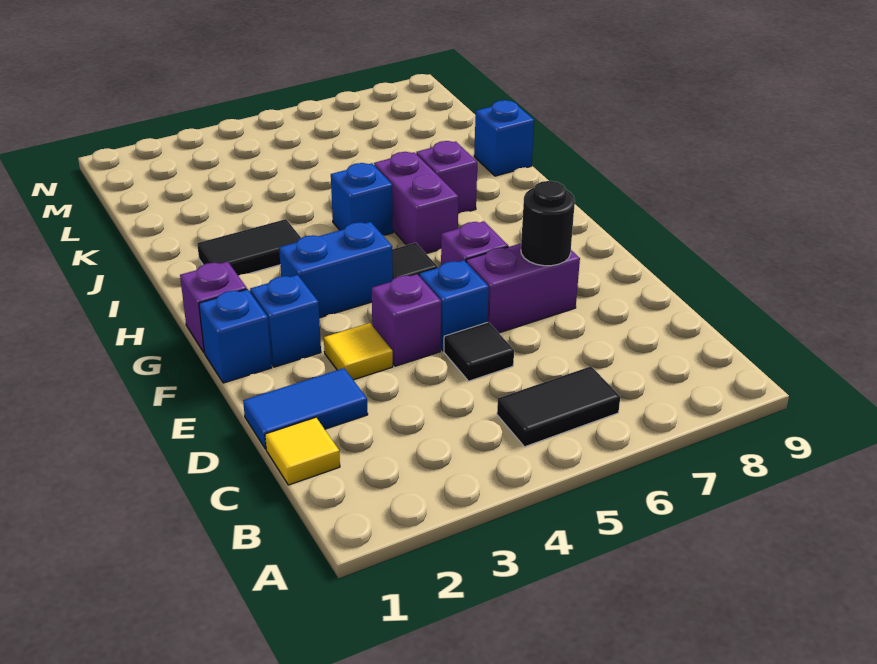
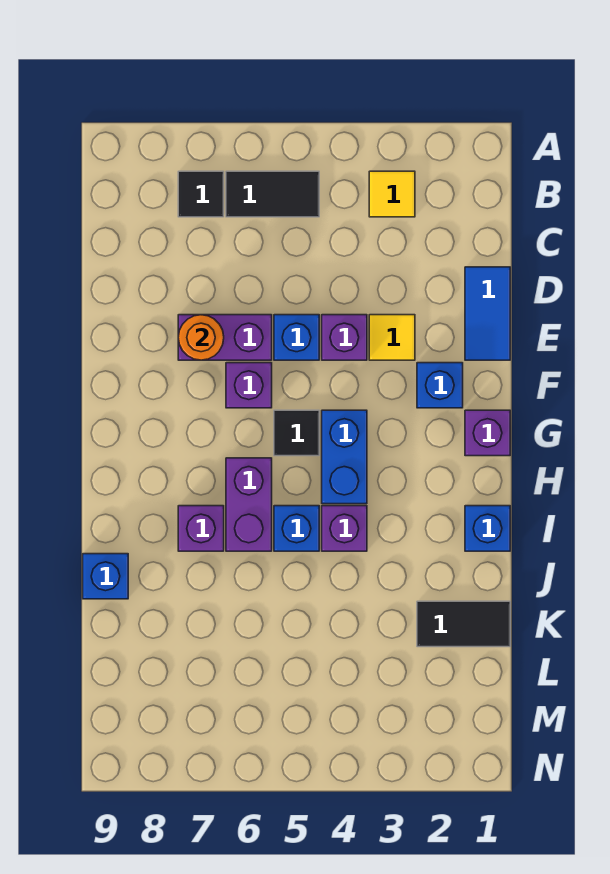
yellow 1x1 tile [265,417,340,485] -> yellow 1x1 tile moved to [369,171,415,217]
blue 1x2 tile [243,368,368,449] -> blue 1x2 tile turned to [465,267,510,360]
black 1x1 tile [444,322,514,381] -> black 1x1 tile moved to [178,171,224,217]
black 1x1 round brick [521,181,575,266] -> orange 1x1 round brick [178,315,224,360]
blue 1x1 brick [199,289,272,383] -> blue 1x1 brick moved to [465,506,510,551]
blue 1x2 brick [279,222,393,318] -> blue 1x2 brick turned to [322,410,367,504]
black 1x2 tile [197,219,301,276] -> black 1x2 tile moved to [417,601,510,647]
none -> purple 1x1 brick [322,506,367,551]

